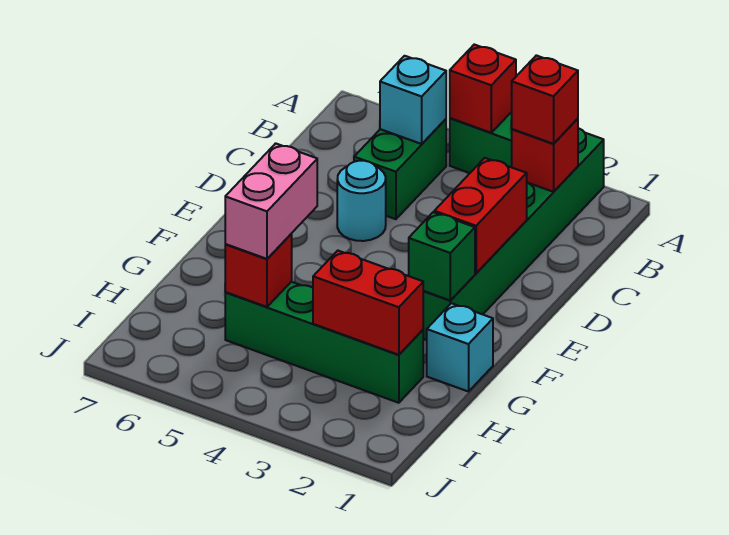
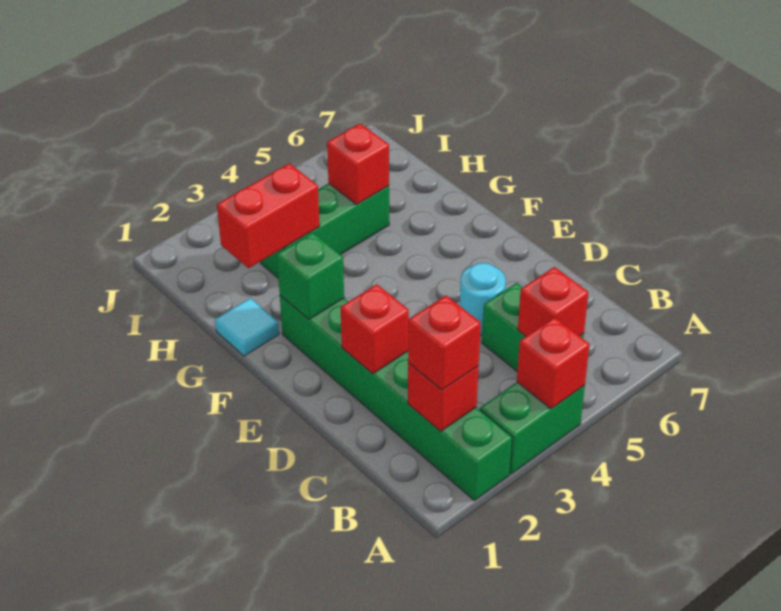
cyan 1x1 brick [380,56,446,144] -> red 1x1 brick [518,267,588,336]
red 1x2 brick [434,158,527,273] -> red 1x1 brick [341,284,409,374]
cyan 1x1 brick [427,303,493,392] -> cyan 1x1 tile [215,298,279,356]
pink 1x2 brick [225,143,317,259] -> none
green 1x4 brick [225,282,423,403] -> green 1x3 brick [261,183,389,279]

